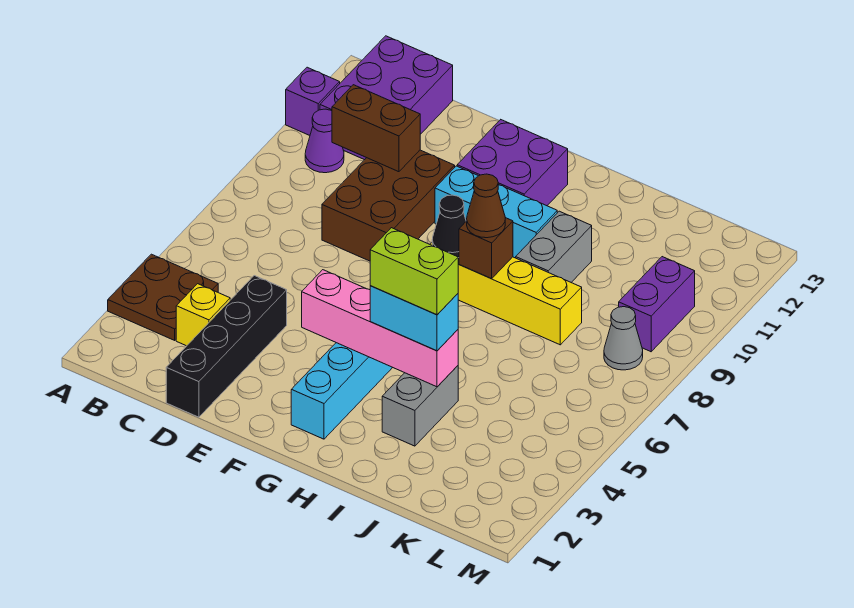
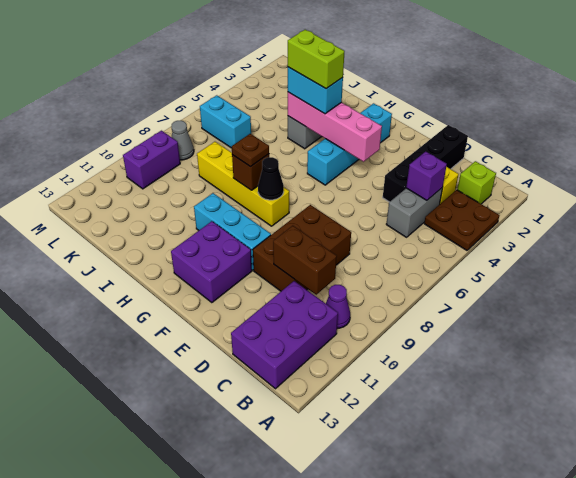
purple 1x1 brick [286,67,340,135] -> purple 1x1 brick moved to [406,151,447,200]
none -> lime 1x1 brick [457,161,496,204]
brown 1x1 cone [467,174,505,238] -> brown 1x1 plate [232,134,269,167]
grey 1x2 brick [516,211,592,282] -> grey 1x2 brick moved to [386,188,442,237]
none -> cyan 1x2 brick [200,95,251,148]

